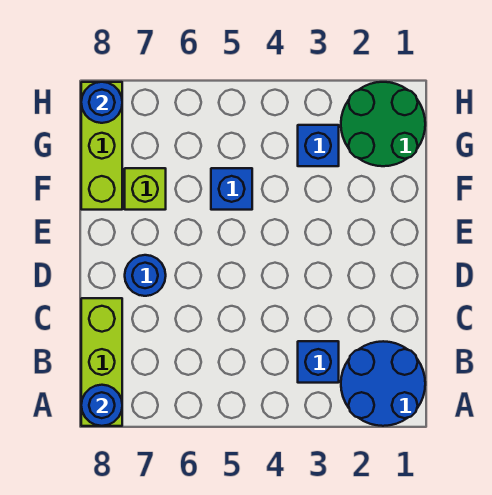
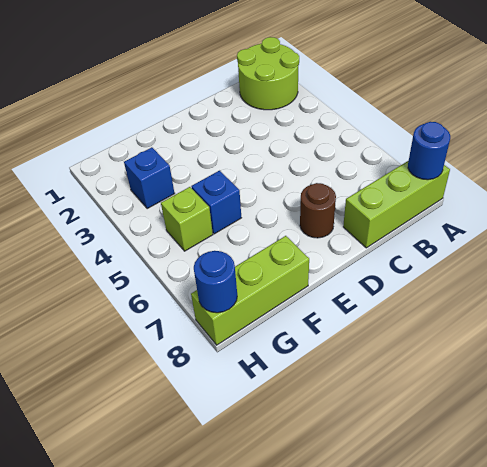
blue 2x2 round brick [341,341,425,426] -> lime 2x2 round brick [237,37,299,110]
blue 1x1 brick [298,341,339,383] -> none
blue 1x1 round brick [125,255,166,296] -> brown 1x1 round brick [300,183,336,238]
lime 1x1 brick [125,168,166,210] -> lime 1x1 brick moved to [161,187,213,251]
green 2x2 round brick [341,82,425,166] -> none

